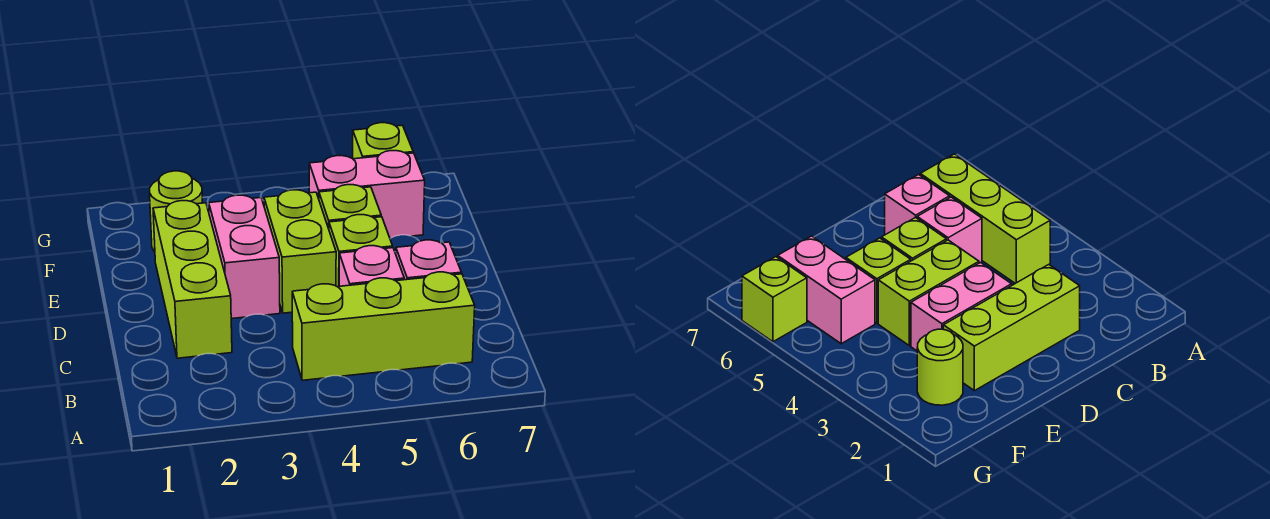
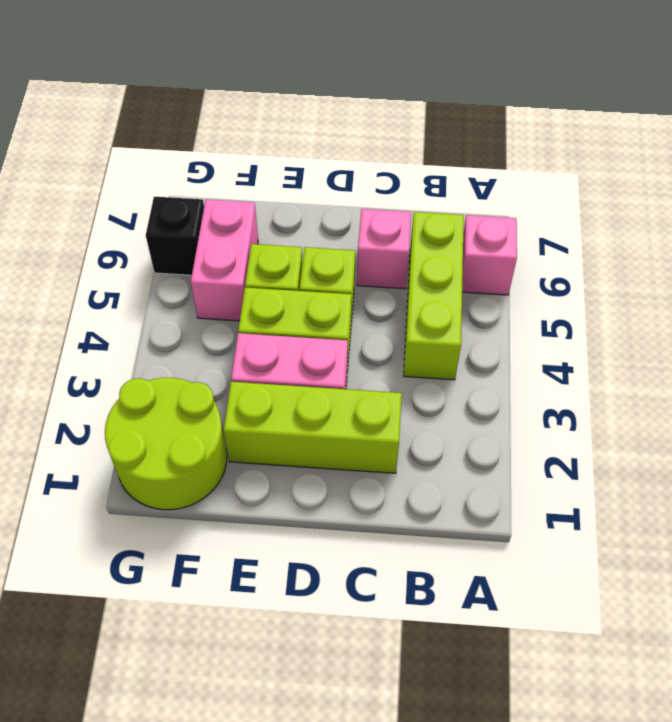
pink 1x1 brick [339,246,404,286] -> pink 1x1 brick moved to [462,215,517,295]
lime 1x1 round brick [150,171,202,252] -> lime 2x2 round brick [105,378,227,510]
lime 1x1 brick [353,123,413,159] -> black 1x1 brick [146,197,204,275]

